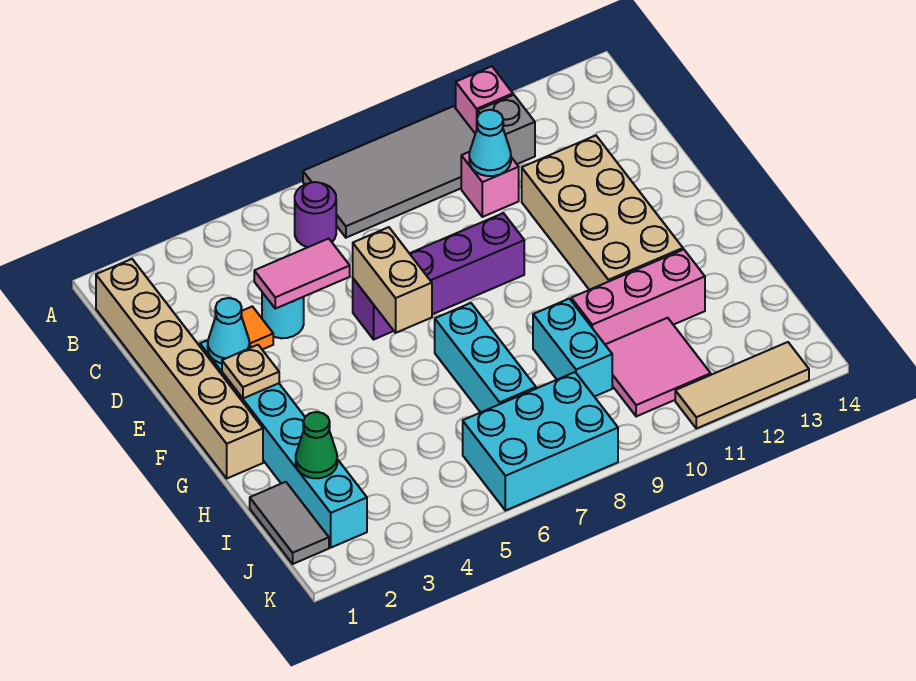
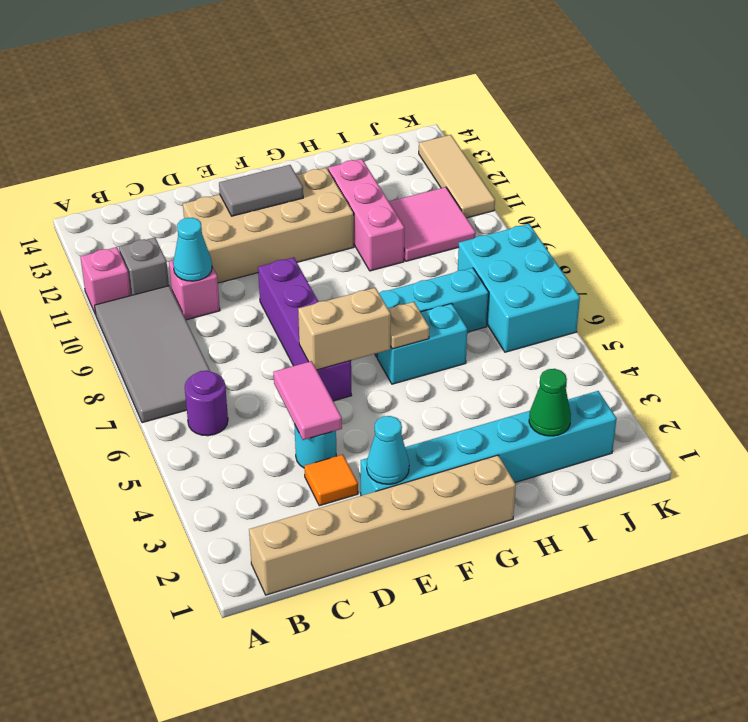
tan 1x1 plate [222,345,279,398] -> tan 1x1 plate moved to [388,302,429,349]
cyan 1x2 brick [533,299,612,397] -> cyan 1x2 brick moved to [377,303,467,384]
grey 1x2 tile [250,482,329,564] -> grey 1x2 tile moved to [219,165,303,216]

